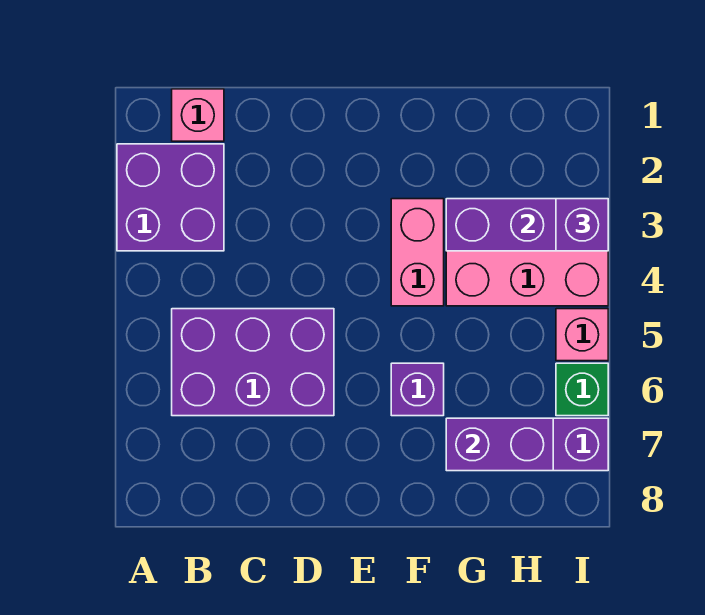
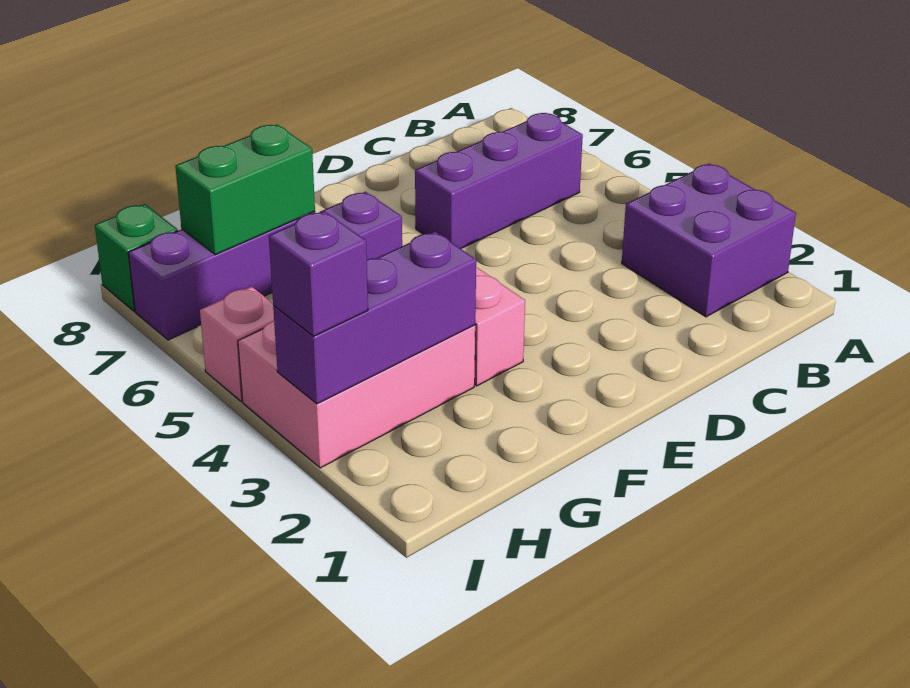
pink 1x1 brick [172,89,224,141] -> none
purple 2x3 brick [172,309,334,416] -> purple 1x3 brick [415,113,583,249]
purple 1x2 brick [446,418,553,471] -> green 1x2 brick [175,125,315,255]
green 1x1 brick [556,363,608,416] -> green 1x1 brick moved to [95,204,178,311]

